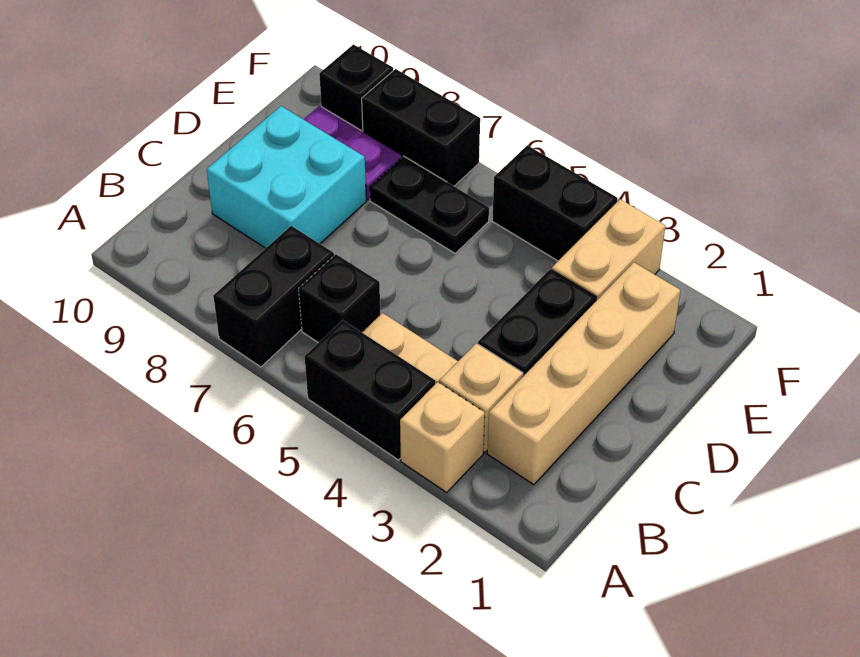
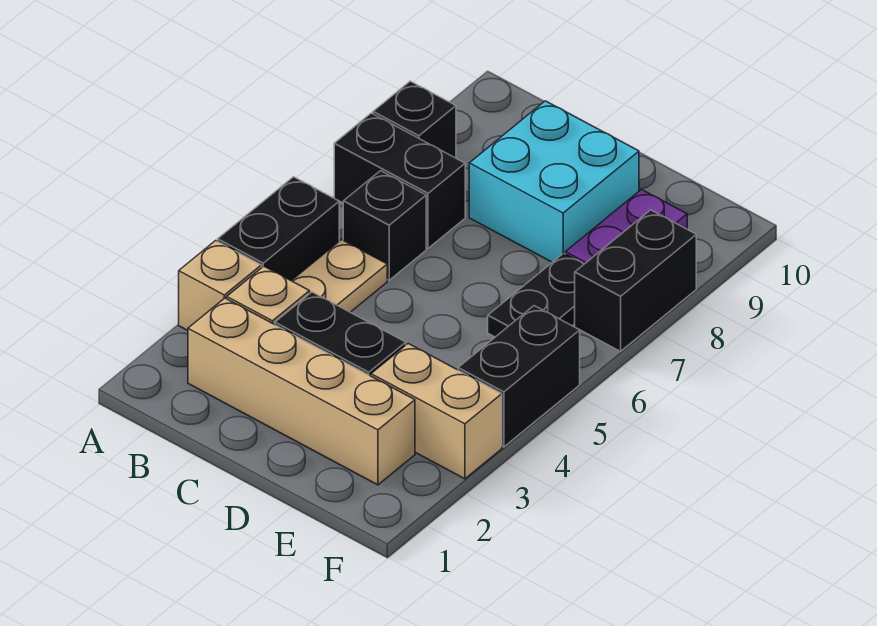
black 1x1 brick [319,44,393,131] -> black 1x1 brick moved to [373,81,456,158]

